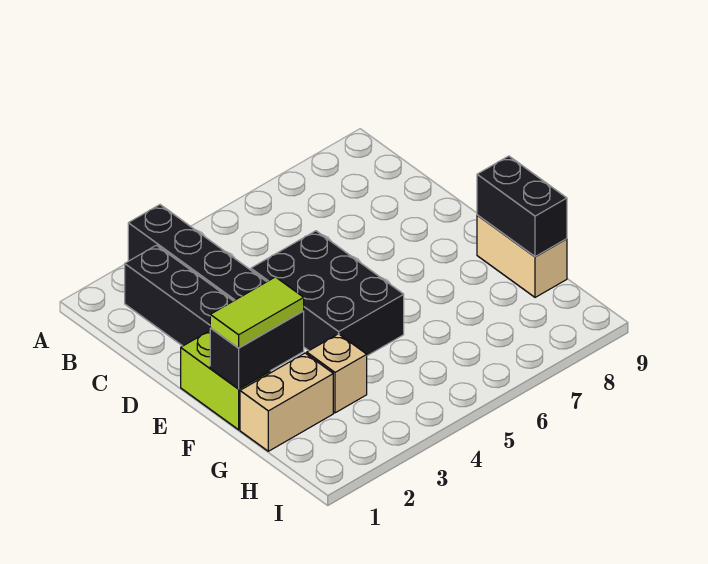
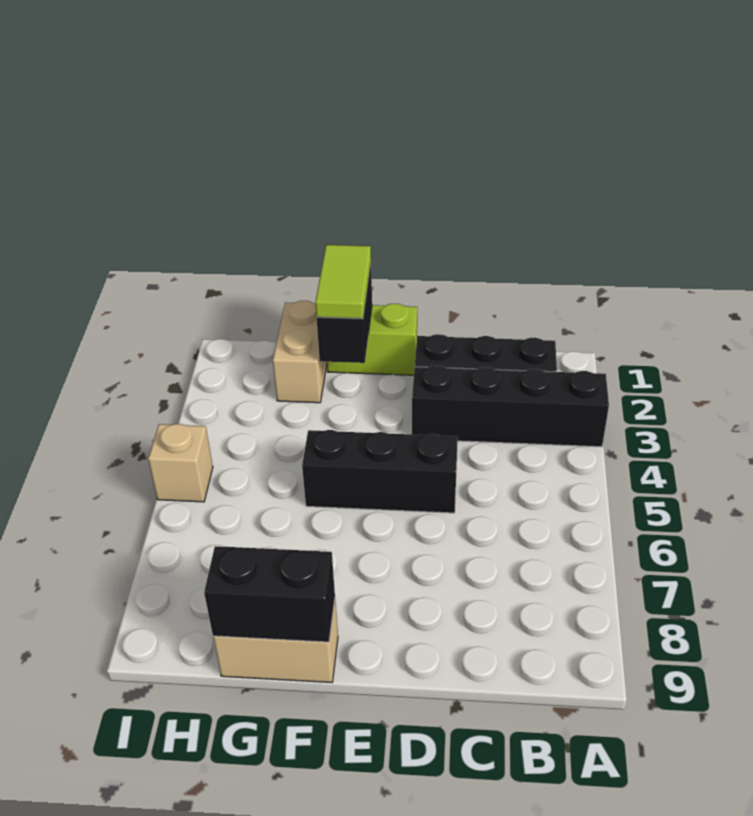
black 2x3 brick [251,231,404,356] -> black 1x3 brick [302,430,458,513]
tan 1x1 brick [307,334,367,413] -> tan 1x1 brick moved to [148,424,213,502]

